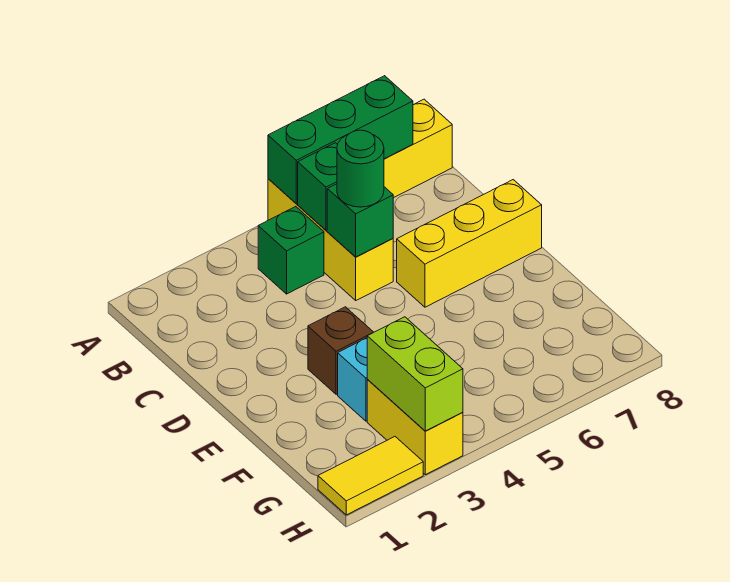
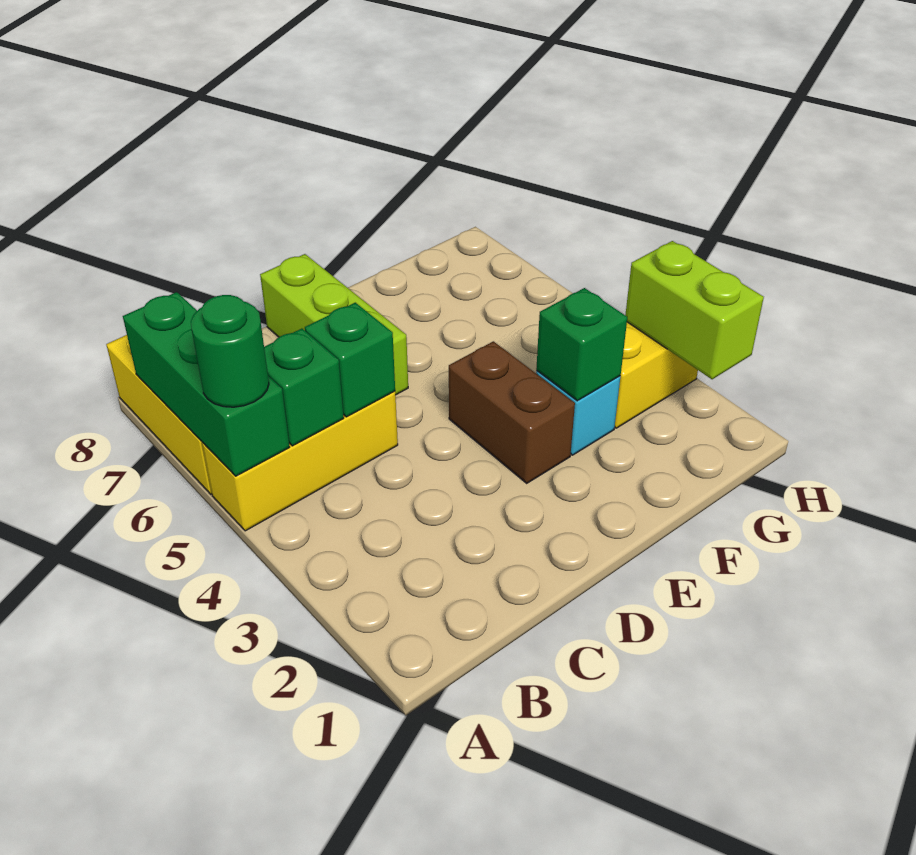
green 1x1 brick [258,207,324,294] -> green 1x1 brick moved to [536,288,627,401]
green 1x1 round brick [337,130,384,207] -> green 1x1 round brick moved to [191,295,269,407]
yellow 1x3 brick [397,180,542,307] -> lime 1x3 brick [260,254,408,395]
brown 1x1 brick [308,307,373,394] -> brown 1x2 brick [449,341,575,483]
lime 1x2 brick [367,317,463,431] -> lime 1x2 brick turned to [625,241,764,379]
yellow 1x2 tile [318,437,423,515] -> none

